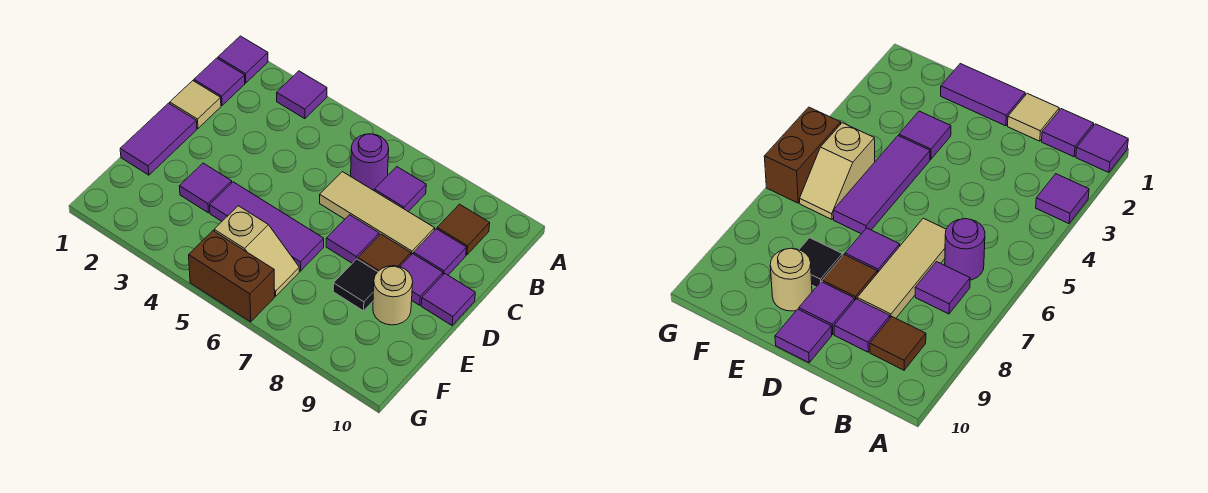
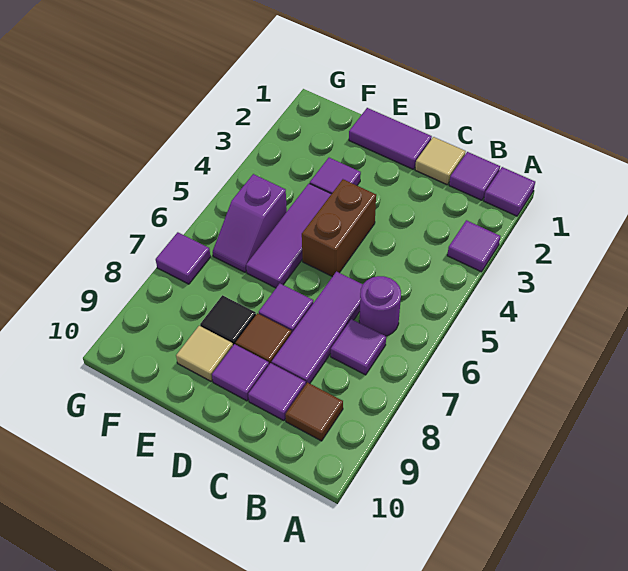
tan 1x3 tile [320,172,435,255] -> purple 1x3 tile [272,272,363,383]
purple 1x1 tile [421,273,475,325] -> purple 1x1 tile moved to [156,232,210,284]
tan 1x1 round brick [373,266,413,325] -> tan 1x1 tile [176,326,233,381]
tan 1x2 slope [214,206,299,296] -> purple 1x2 slope [213,174,287,272]
brown 1x2 brick [189,231,275,322] -> brown 1x2 brick moved to [302,179,376,277]

